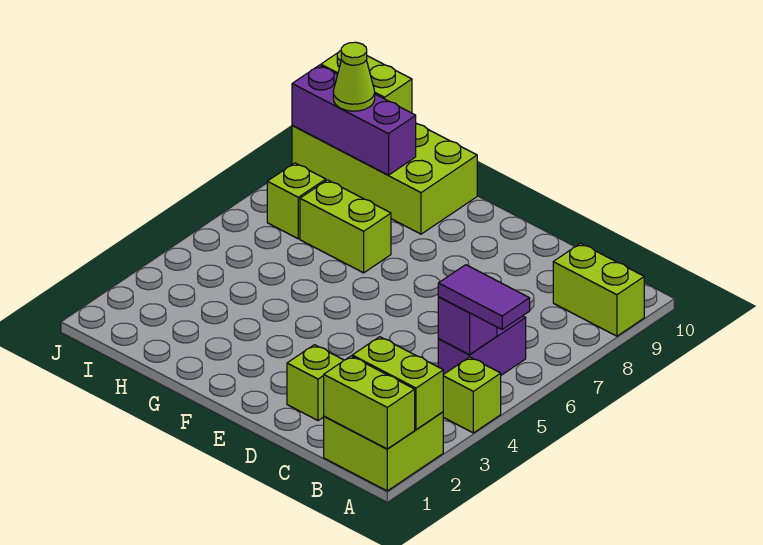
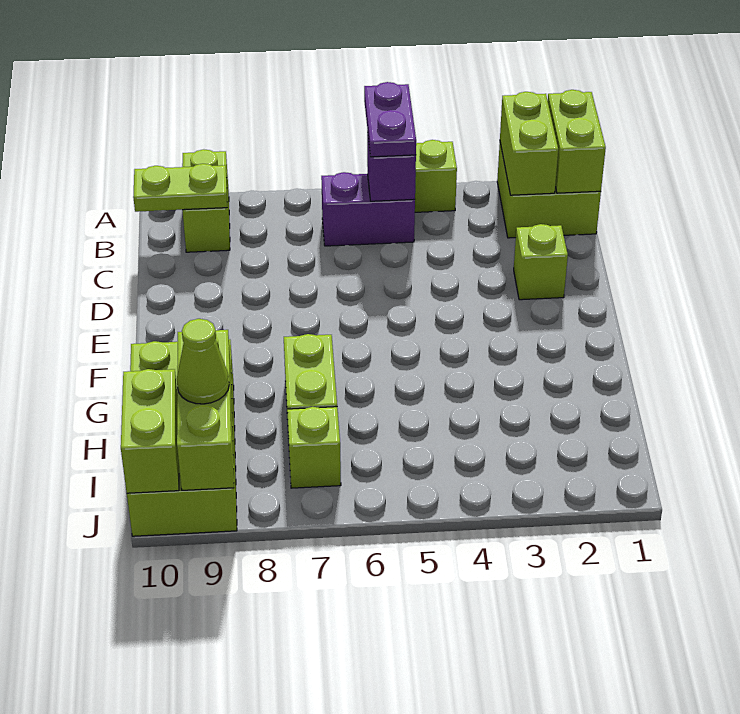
purple 1x2 tile [438,265,530,329] -> purple 1x2 plate [364,82,416,157]
none -> lime 1x2 plate [133,164,227,212]
purple 1x3 brick [292,65,416,175] -> lime 1x3 brick [177,330,234,490]

